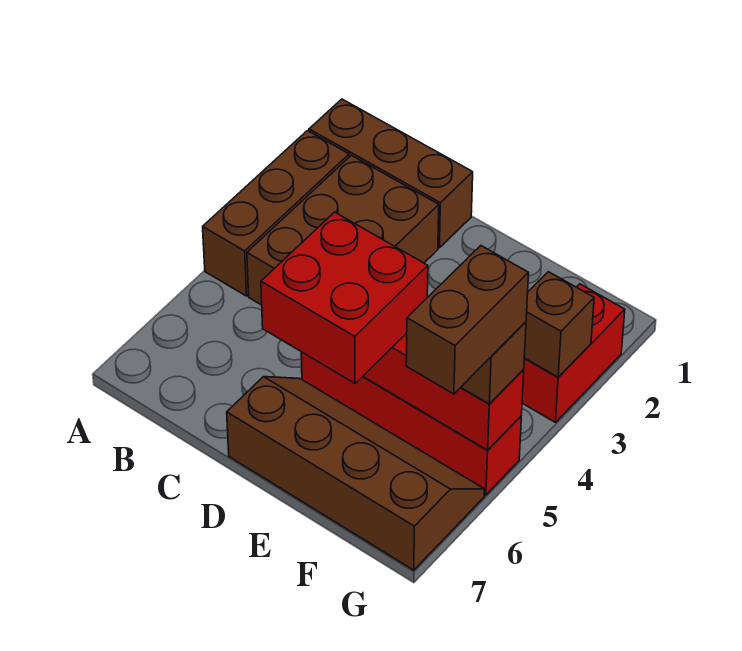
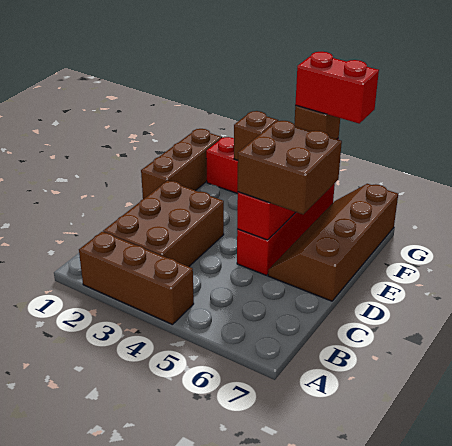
brown 1x3 brick [309,99,473,248] -> brown 1x3 brick moved to [141,129,222,199]
brown 2x3 brick [247,155,439,305] -> brown 2x3 brick turned to [103,181,224,267]
red 2x2 brick [261,212,428,383] -> brown 2x2 brick [238,121,342,214]
brown 1x2 brick [406,246,529,394] -> red 1x2 brick [295,52,379,123]

